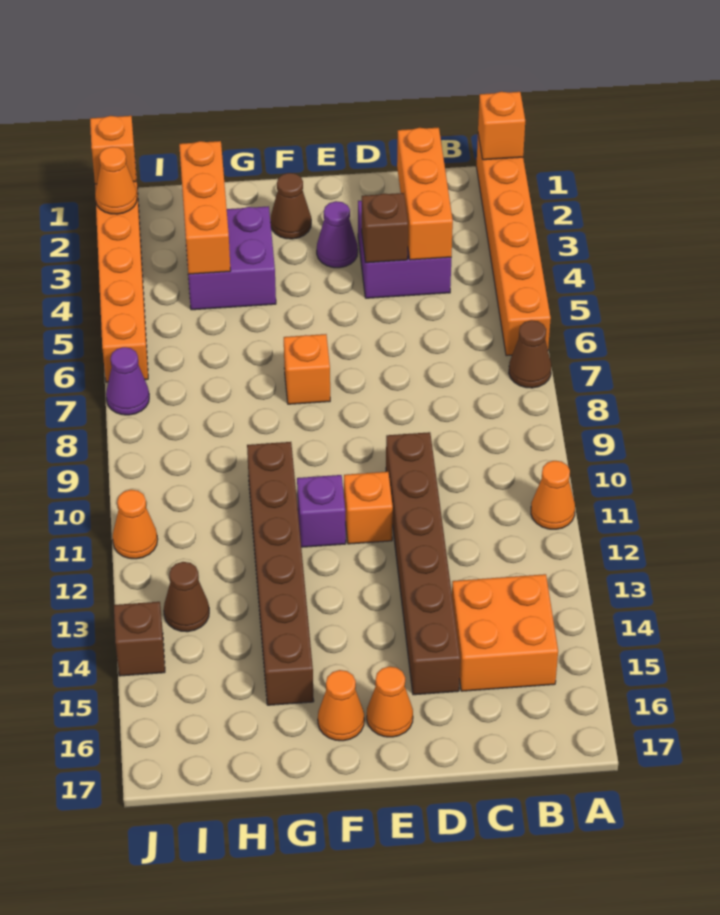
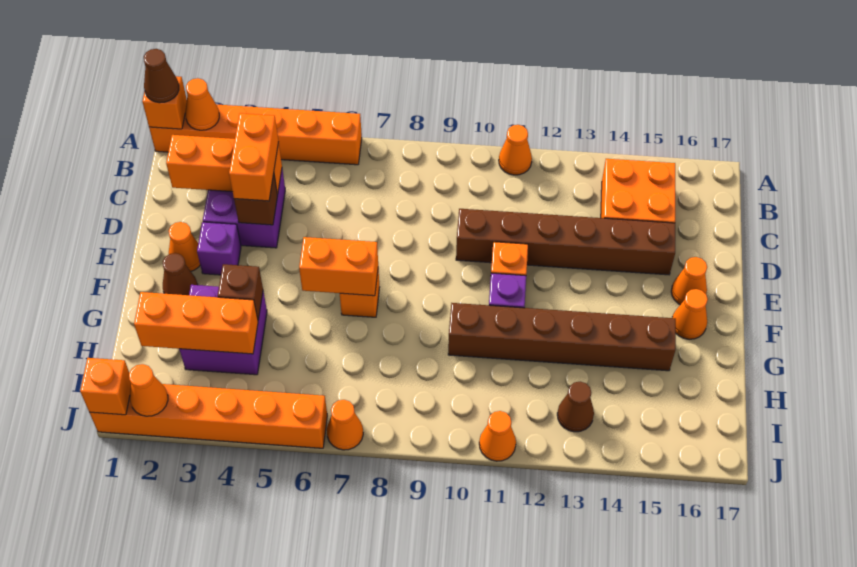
none -> orange 1x1 cone [185,78,219,130]
brown 1x1 cone [509,320,551,388] -> brown 1x1 cone moved to [144,49,179,103]
none -> orange 1x2 brick [229,113,279,201]
none -> orange 1x1 cone [169,222,200,271]
purple 1x1 cone [317,201,358,268] -> purple 1x1 brick [197,222,241,275]
none -> orange 1x2 brick [299,237,378,296]
purple 1x1 cone [106,347,149,415] -> orange 1x1 cone [327,400,363,450]
brown 1x1 brick [114,602,165,676] -> brown 1x1 brick moved to [218,264,263,320]

